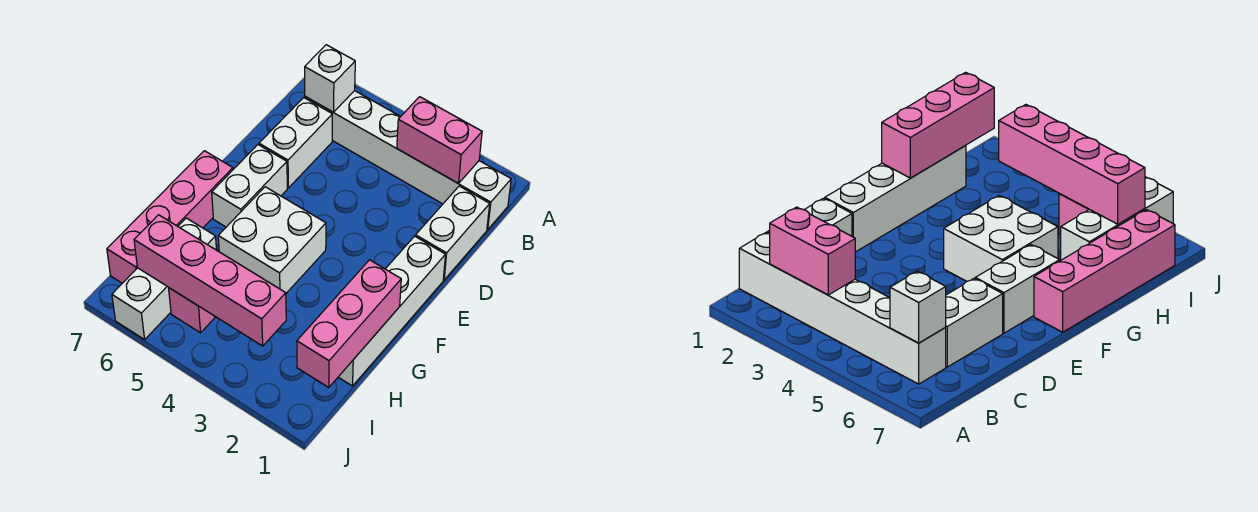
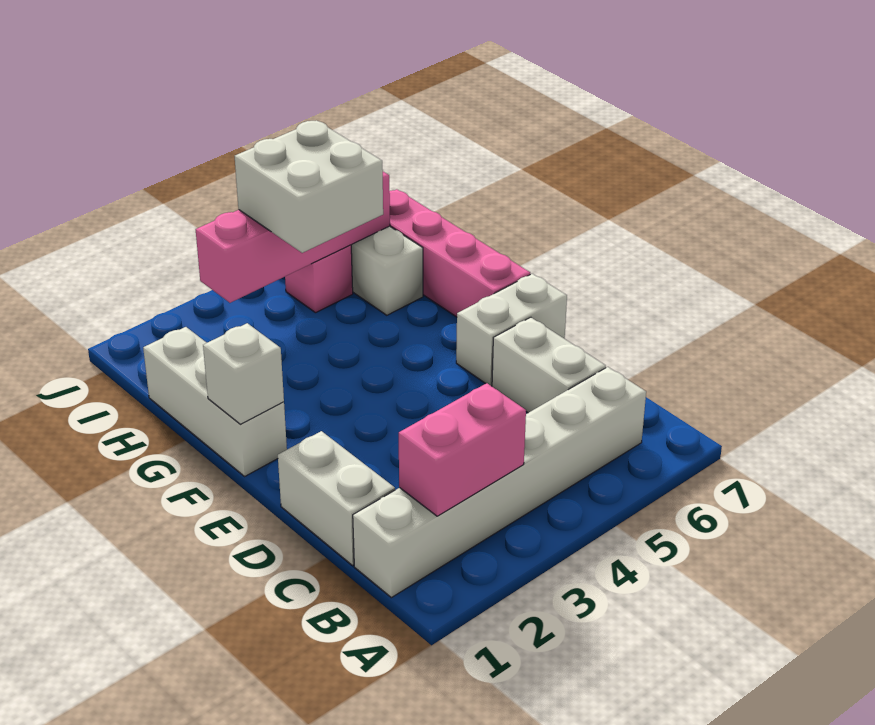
white 1x1 brick [305,45,355,112] -> white 1x1 brick moved to [203,323,284,424]
white 1x4 brick [339,236,446,386] -> white 1x3 brick [143,327,287,476]
white 1x2 brick [212,145,287,227] -> white 1x2 brick turned to [456,274,567,386]
white 2x2 brick [218,187,326,293] -> white 2x2 brick moved to [235,120,383,253]
pink 1x3 brick [297,260,401,388] -> none

